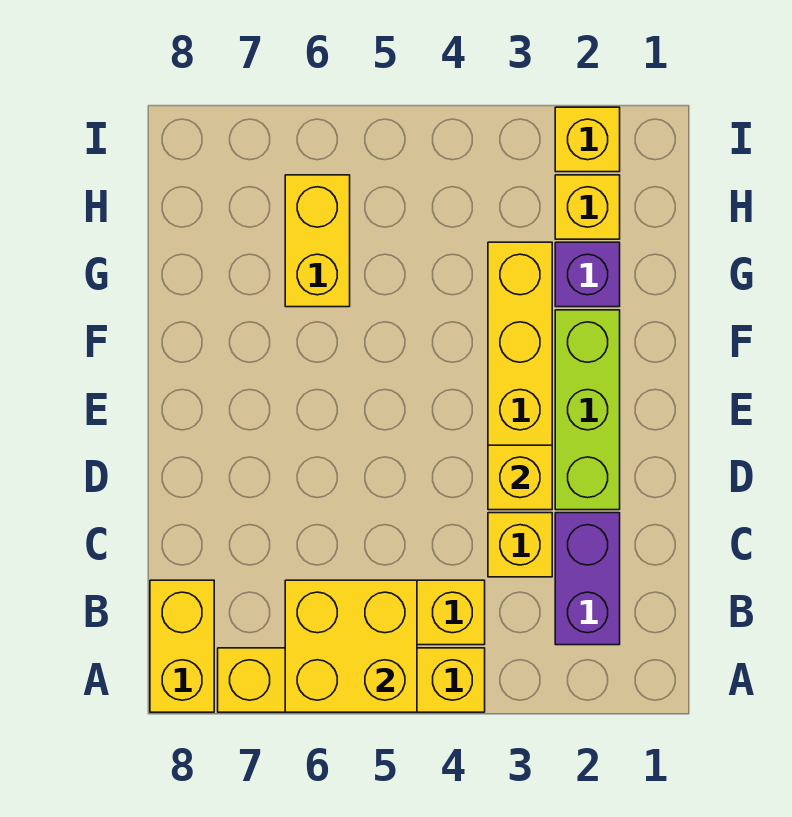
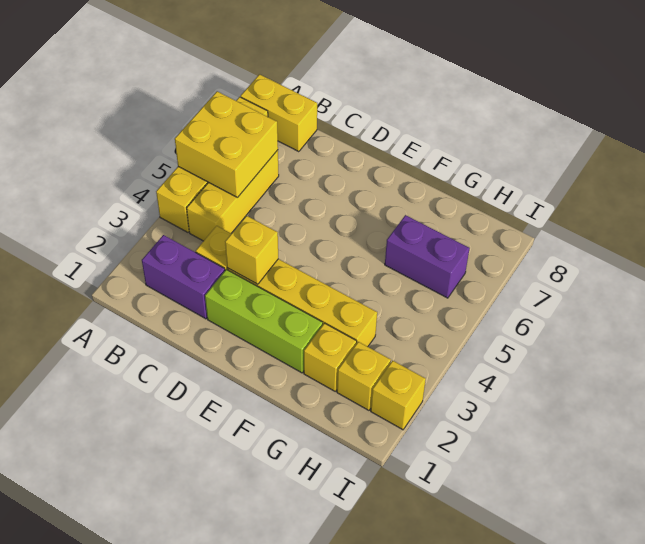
purple 1x1 brick [555,242,620,307] -> yellow 1x1 brick [304,323,357,391]
yellow 1x2 brick [285,175,350,307] -> purple 1x2 brick [385,215,470,298]

